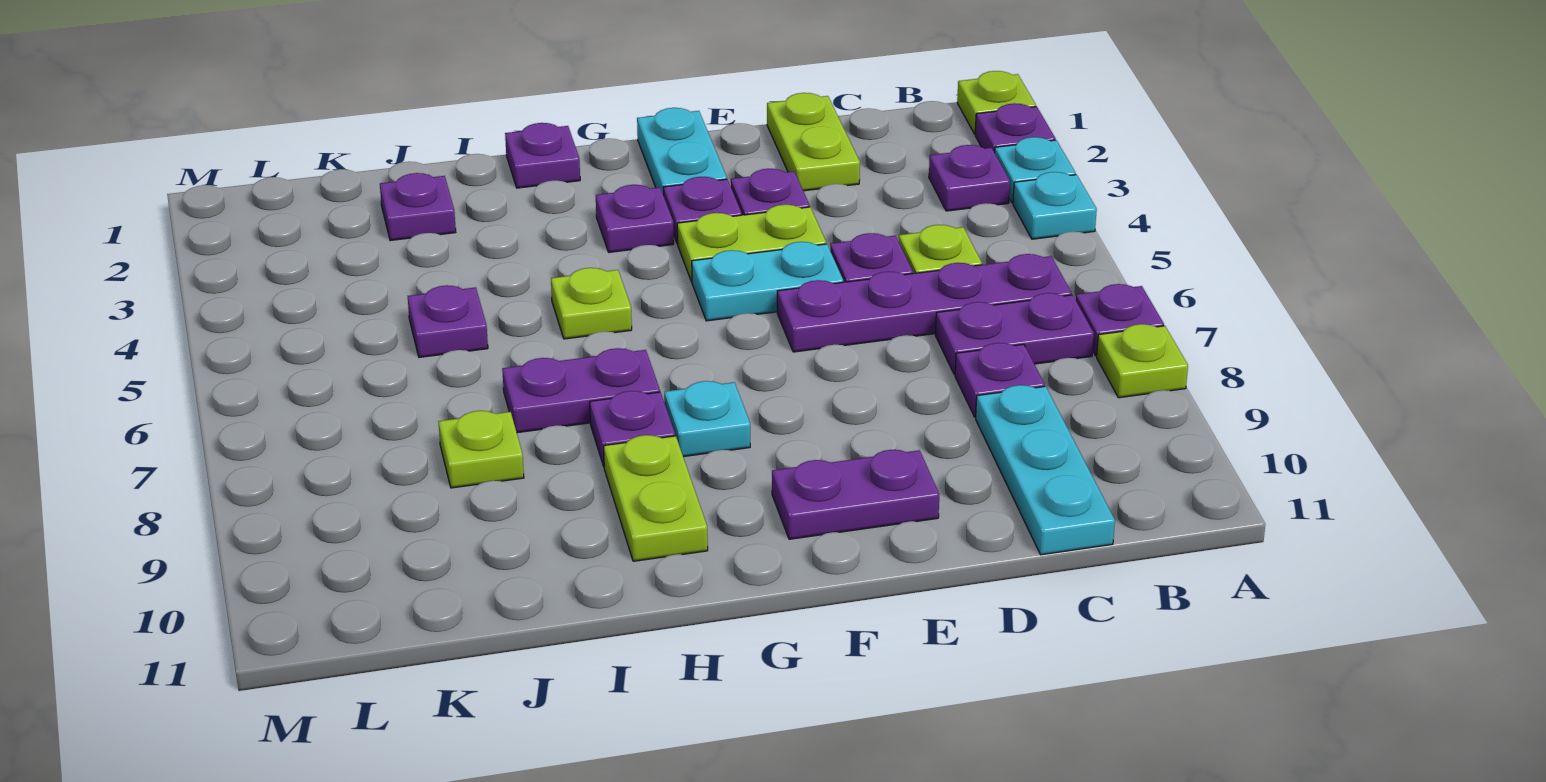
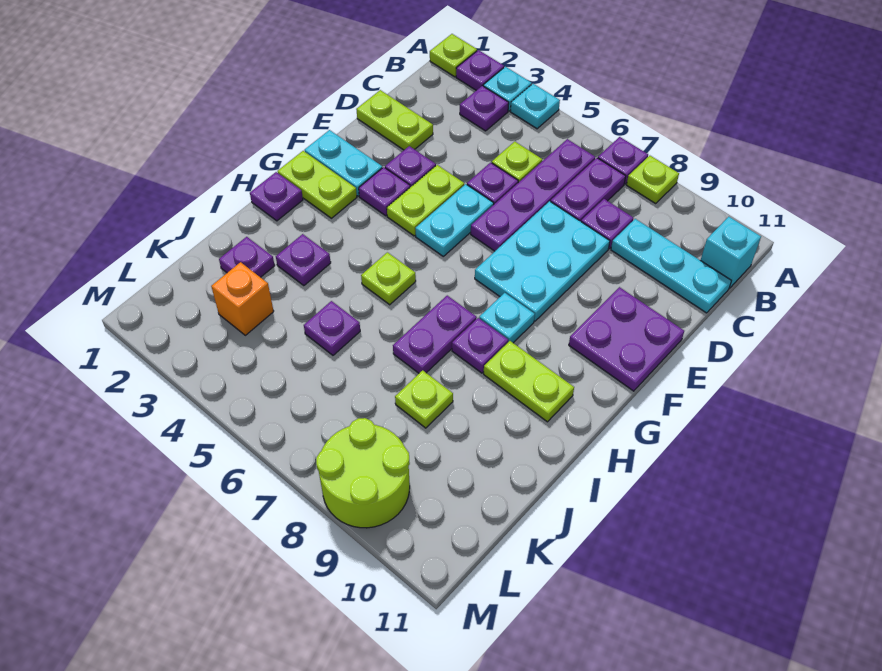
none -> cyan 1x1 brick [701,217,761,288]
none -> cyan 2x3 plate [475,201,610,321]
purple 1x2 plate [772,450,939,539] -> purple 2x2 plate [569,287,684,391]
none -> lime 1x2 plate [278,151,357,218]
purple 1x1 plate [596,185,674,252] -> purple 1x1 plate moved to [276,234,331,286]
none -> orange 1x1 brick [211,262,274,335]
none -> lime 2x2 round brick [316,418,410,528]

